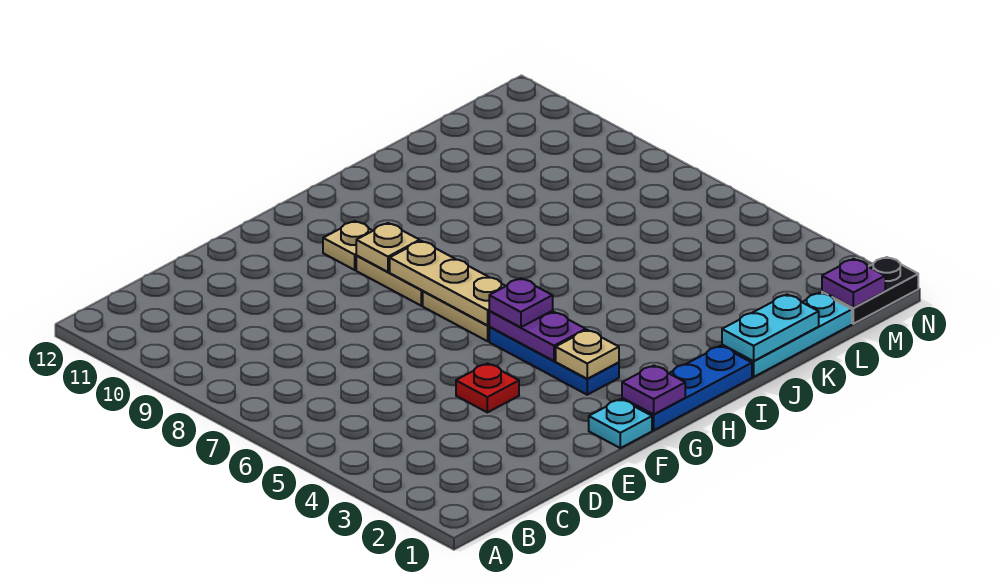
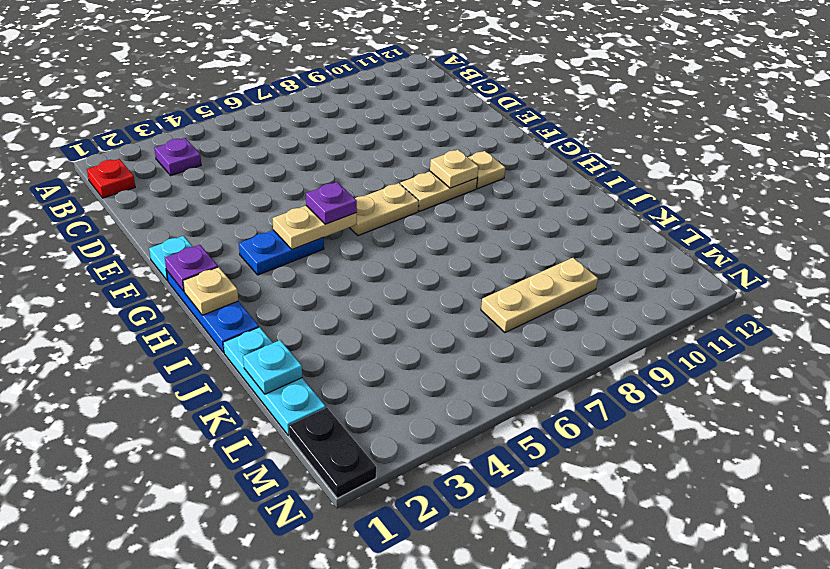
red 1x1 plate [456,364,519,412] -> red 1x1 plate moved to [87,159,135,198]
blue 1x3 plate [489,327,619,395] -> blue 1x2 plate [239,230,324,275]
tan 1x1 plate [556,330,619,379] -> tan 1x1 plate moved to [183,267,238,315]
purple 1x2 plate [489,311,586,361] -> tan 1x2 plate [273,206,357,249]
tan 1x3 plate [390,241,505,325] -> tan 1x3 plate moved to [481,258,598,333]
cyan 1x2 plate [722,295,819,361] -> cyan 1x1 plate [243,340,302,394]
purple 1x1 plate [822,259,885,308] -> purple 1x1 plate moved to [154,138,201,175]

